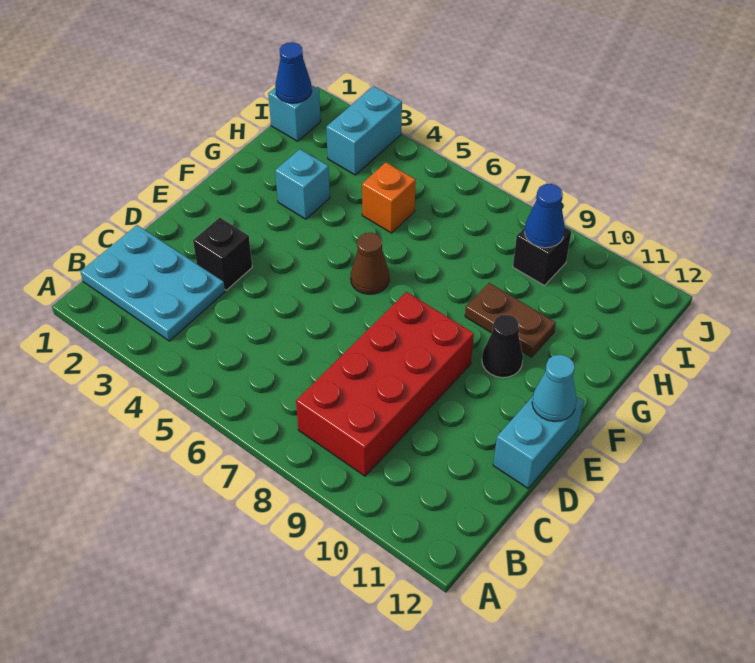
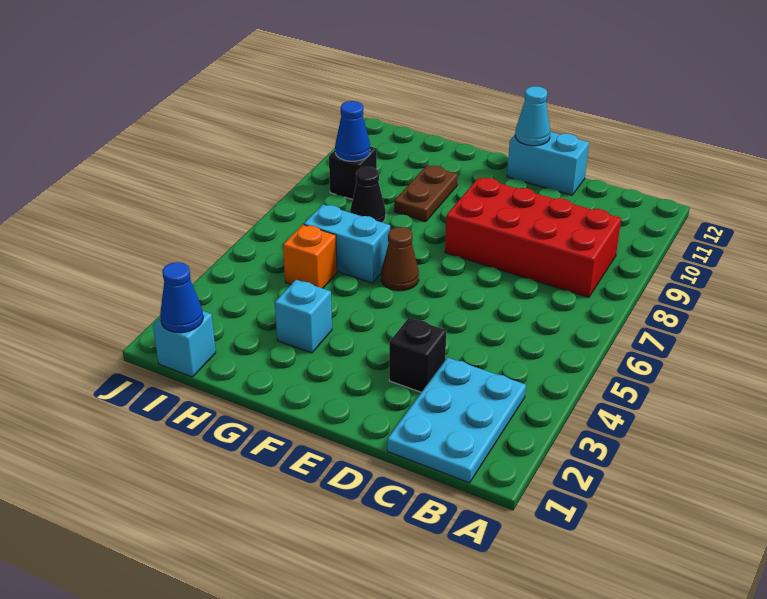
black 1x1 cone [482,315,523,378] -> black 1x1 cone moved to [350,167,386,223]
cyan 1x2 brick [326,86,402,175] -> cyan 1x2 brick moved to [304,205,390,283]

